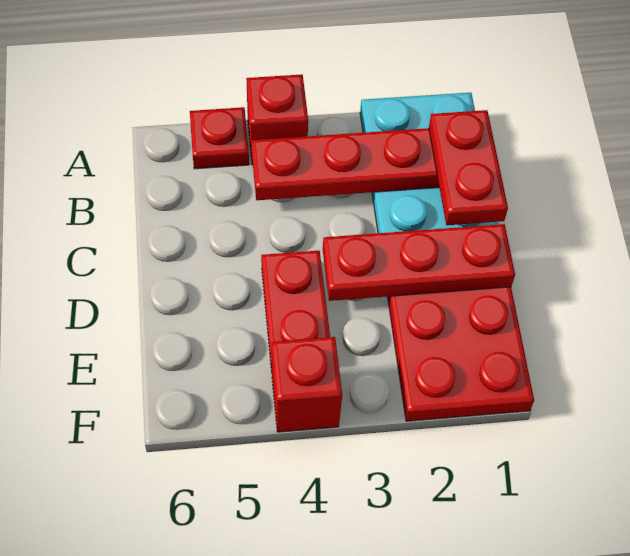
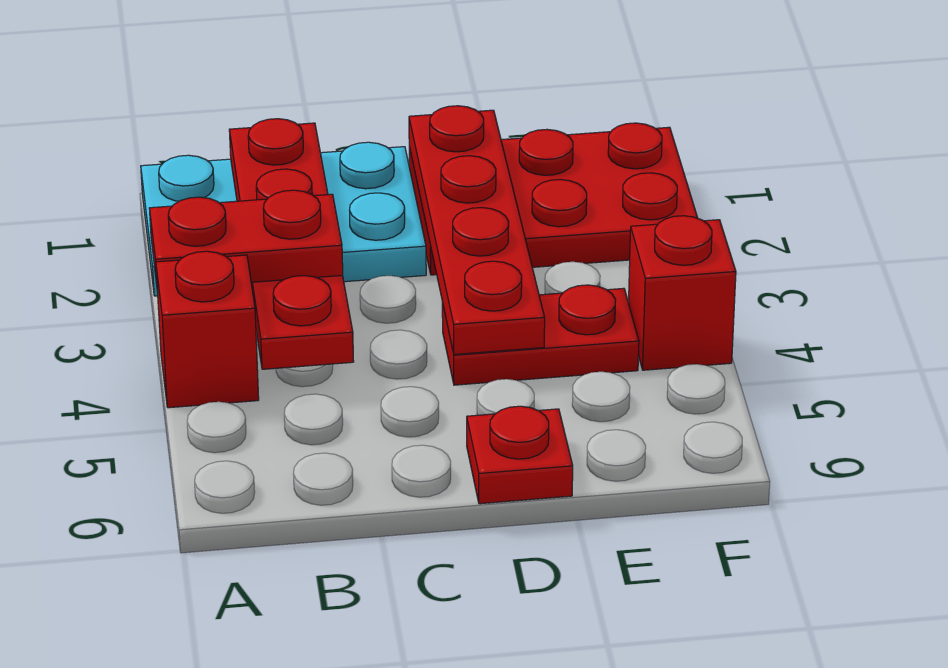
red 1x1 plate [190,107,249,169] -> red 1x1 plate moved to [467,406,573,504]
red 1x2 plate [429,110,508,225] -> red 1x2 plate moved to [149,190,343,283]
red 1x3 plate [323,224,515,301] -> red 1x4 plate [409,106,545,354]

